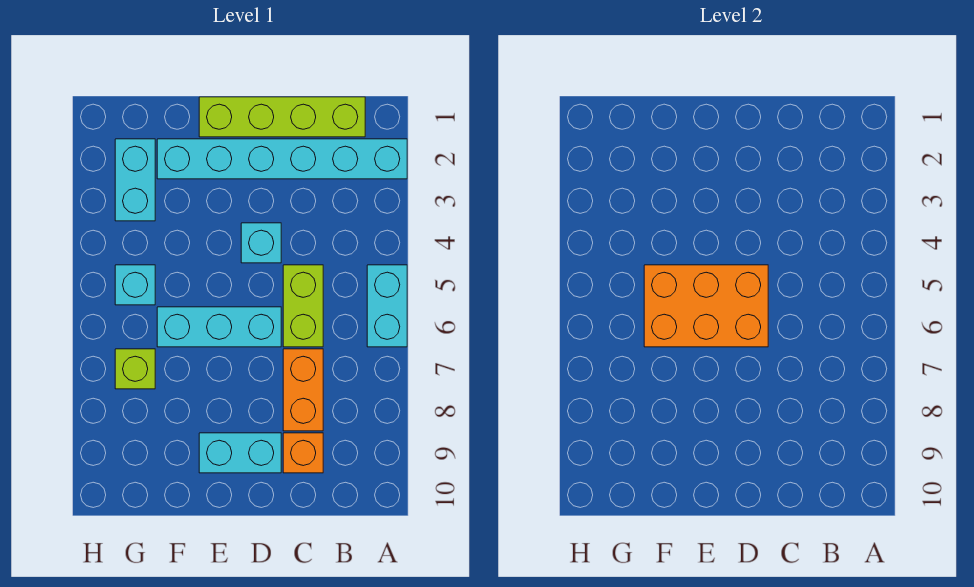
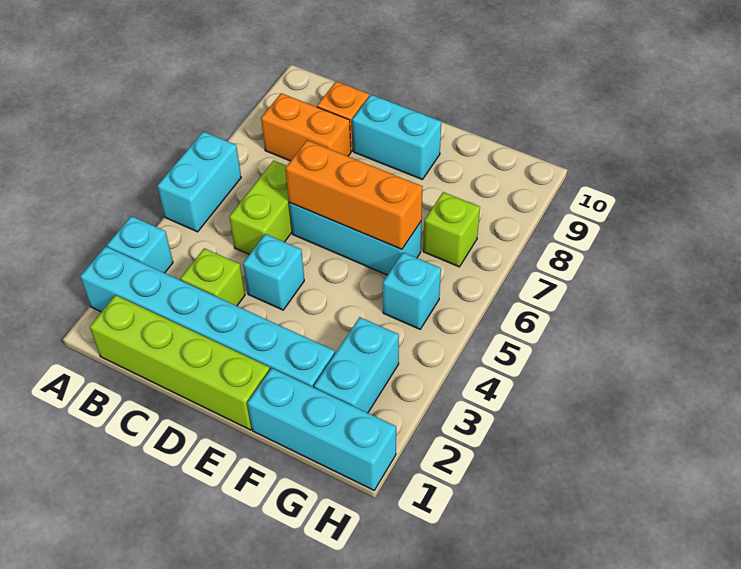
none -> cyan 1x1 brick [107,216,173,273]
none -> lime 1x1 brick [181,248,245,306]
orange 1x2 brick [283,349,323,431] -> orange 1x2 brick turned to [261,93,351,161]
orange 2x3 brick [644,265,768,347] -> orange 1x3 brick [285,140,422,249]
none -> cyan 1x3 brick [247,368,396,490]

